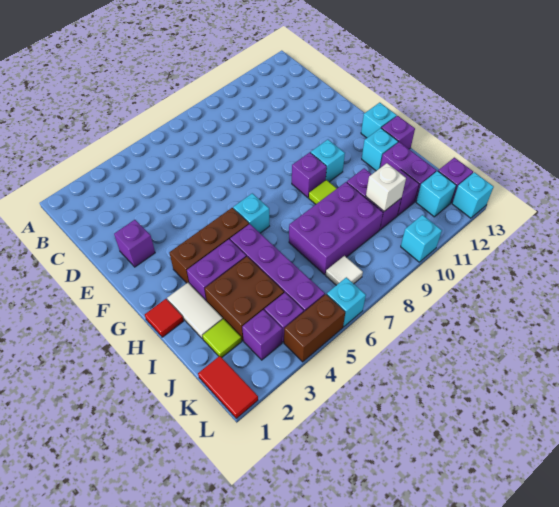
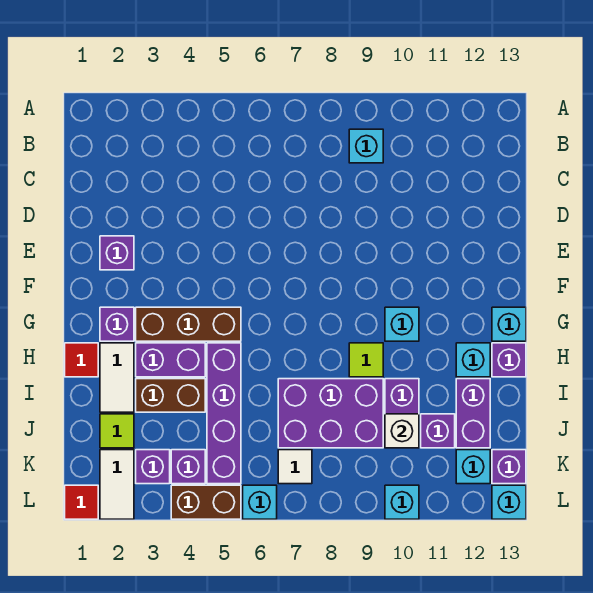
cyan 1x1 brick [233,193,270,233] -> cyan 1x1 brick moved to [349,129,383,163]
purple 1x1 brick [292,152,327,198] -> purple 1x1 brick moved to [100,307,134,341]
brown 2x2 brick [205,257,284,341] -> brown 1x2 brick [136,379,205,412]
red 1x2 tile [198,356,258,418] -> red 1x1 tile [65,485,98,519]
none -> white 1x2 tile [100,450,134,519]

